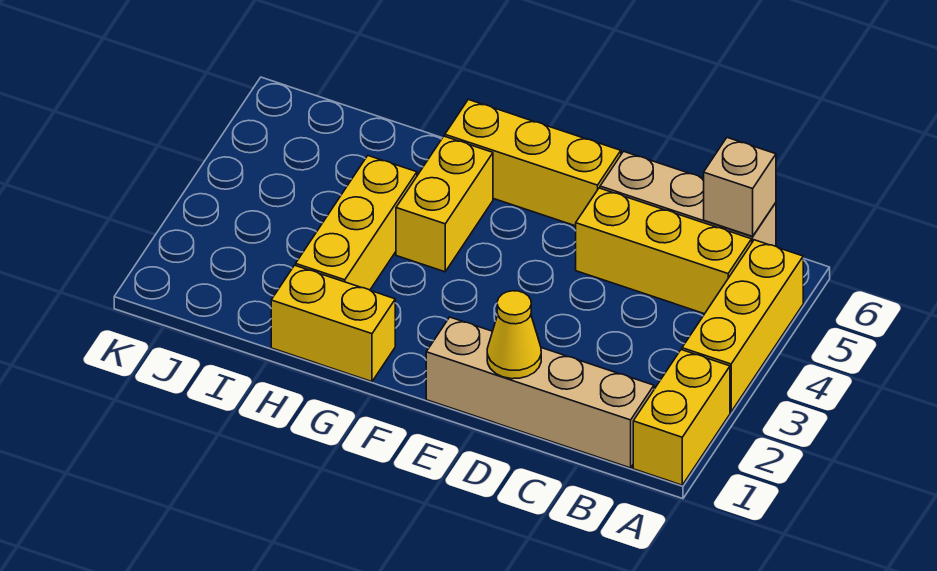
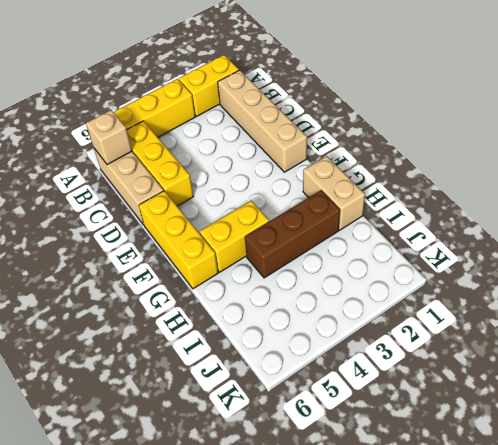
yellow 1x1 cone [487,291,541,379] -> none
yellow 1x2 brick [271,265,395,382] -> tan 1x2 brick [303,156,365,230]
yellow 1x3 brick [296,156,417,290] -> brown 1x3 brick [245,190,340,278]

